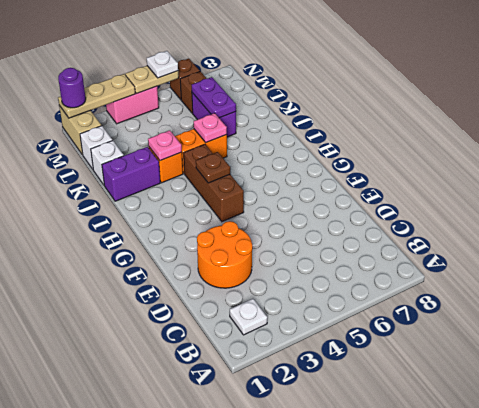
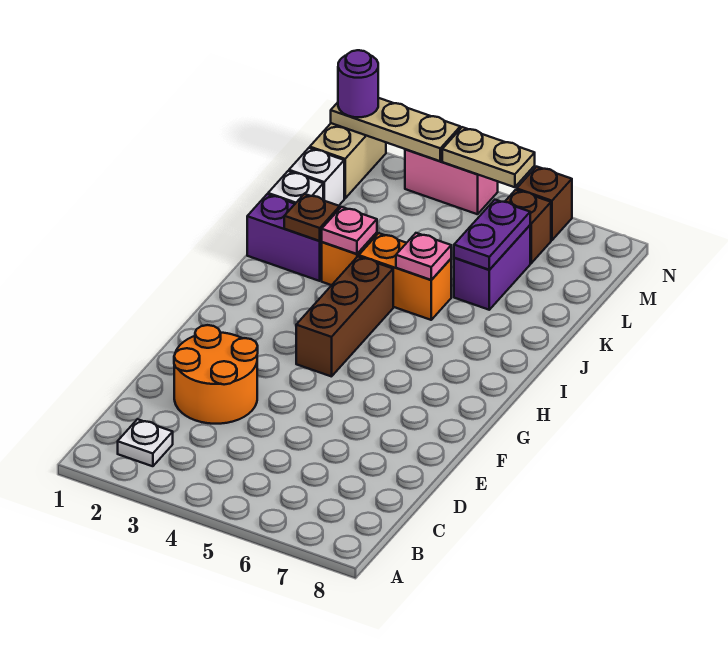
brown 1x1 plate [196,152,230,183] -> brown 1x1 plate moved to [284,194,340,241]
white 1x1 plate [147,51,178,78] -> none

